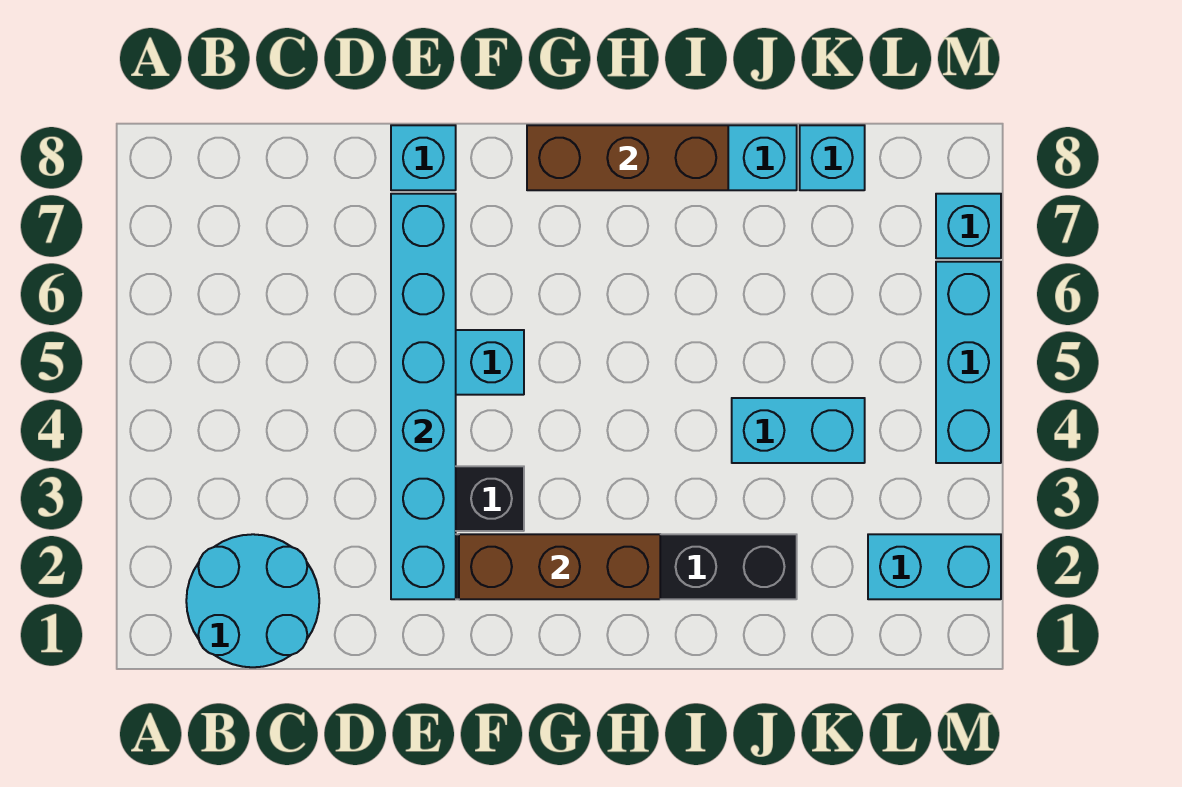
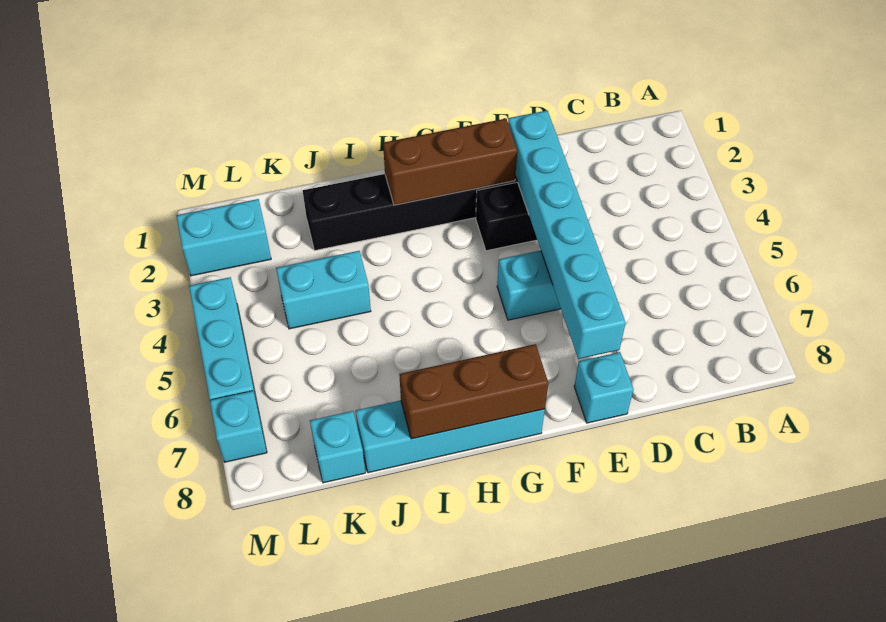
cyan 2x2 round brick [186,534,319,667] -> none

